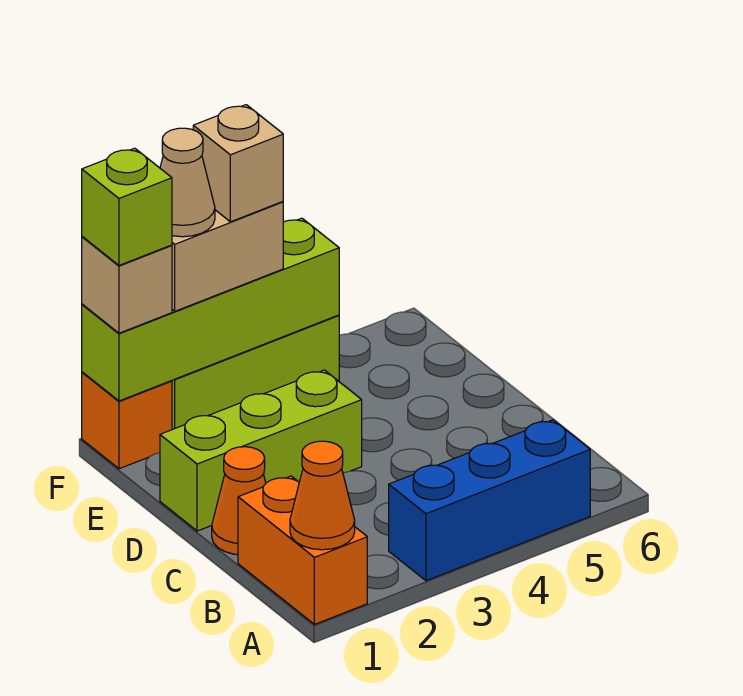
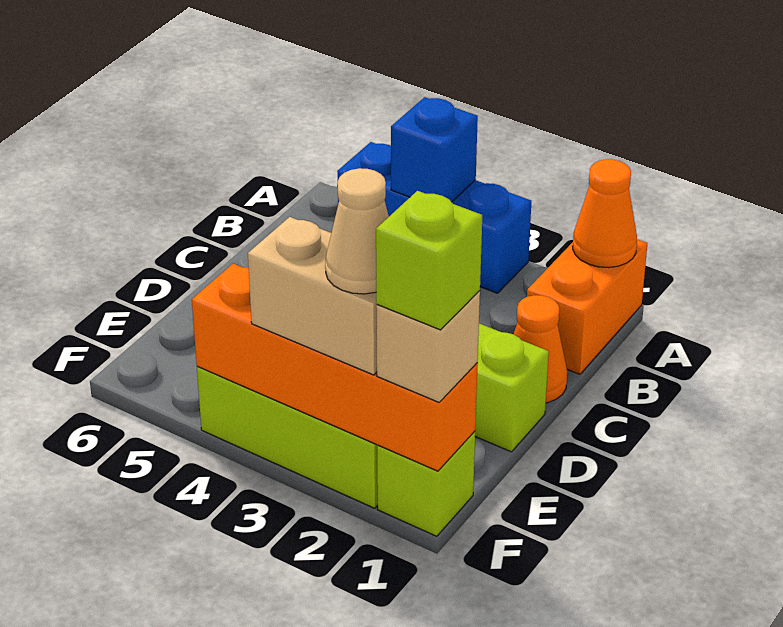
none -> blue 1x1 brick [391,97,478,202]
orange 1x1 brick [82,372,172,469] -> lime 1x1 brick [377,431,475,536]
lime 1x4 brick [82,218,339,401] -> orange 1x4 brick [192,264,478,471]
tan 1x1 brick [193,105,283,222] -> none

